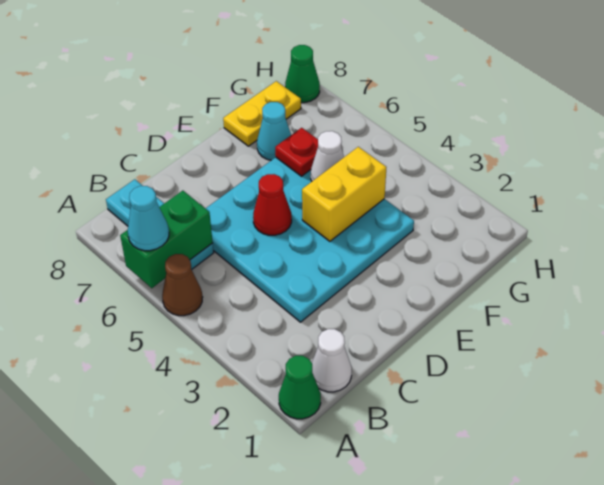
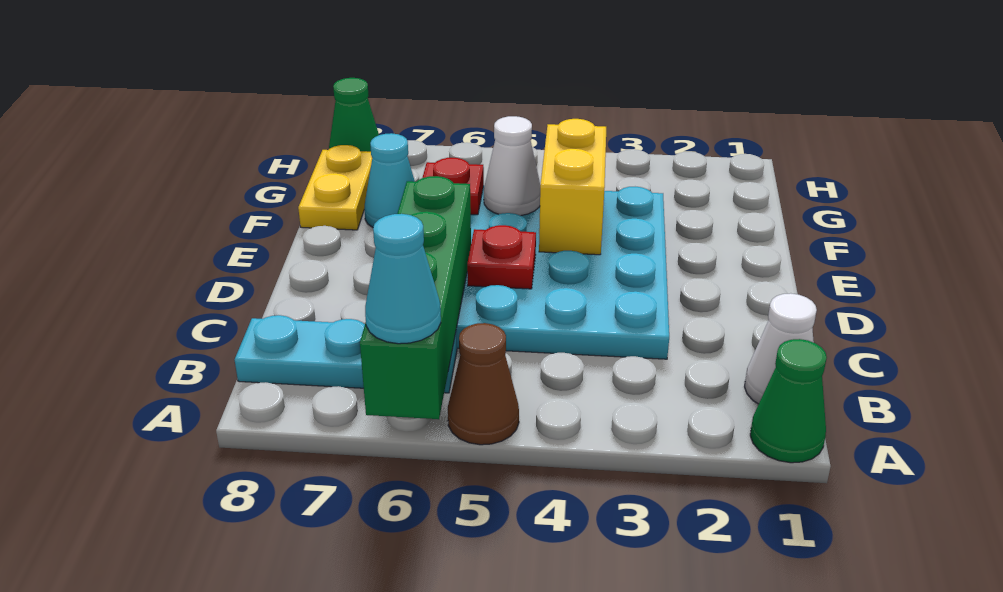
green 1x2 brick [120,191,213,288] -> green 1x4 brick [360,176,471,419]
red 1x1 cone [253,174,292,235] -> red 1x1 plate [467,225,536,289]

